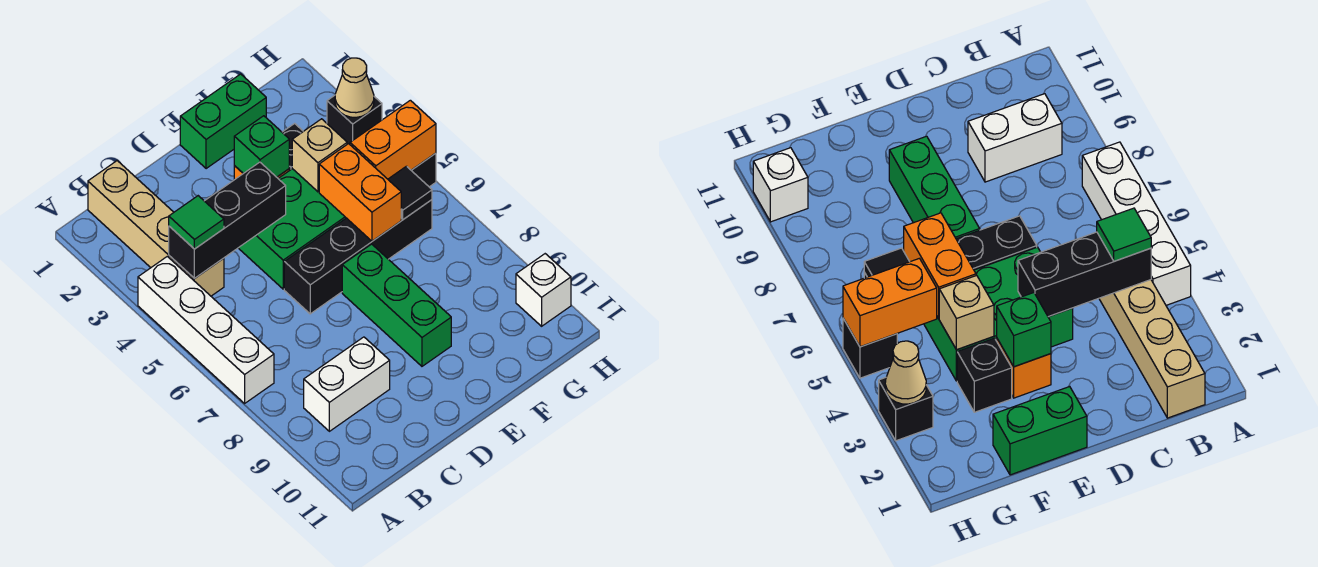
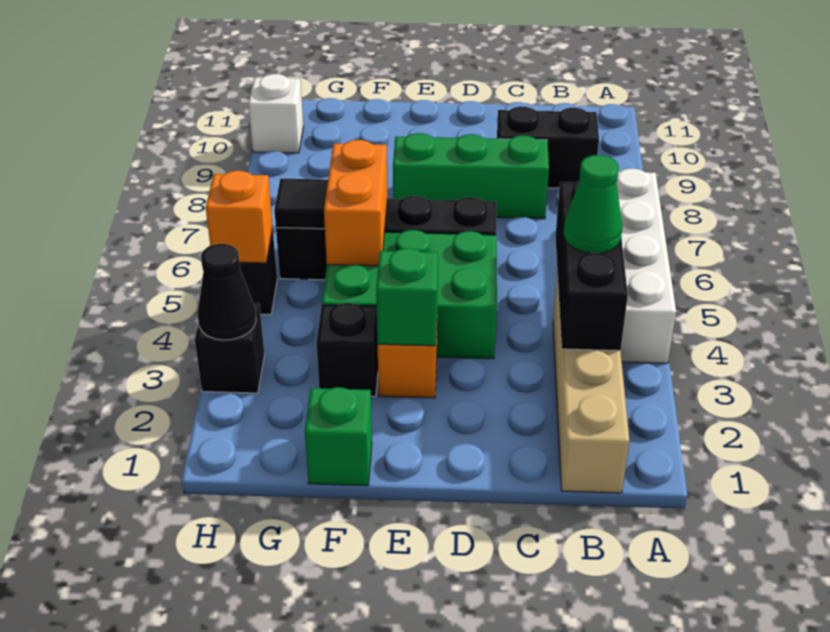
black 1x3 brick [169,162,286,279] -> black 1x3 brick turned to [555,181,628,351]
green 1x1 tile [169,196,224,249] -> green 1x1 cone [563,155,623,253]
white 1x2 brick [304,337,390,431] -> black 1x2 brick [497,107,599,188]
green 1x2 brick [180,74,266,169] -> green 1x1 brick [305,387,372,486]
green 1x3 brick [342,244,451,366] -> green 1x3 brick turned to [393,133,549,219]
tan 1x1 brick [292,119,347,192] -> none
orange 1x2 brick [350,100,436,179] -> orange 1x1 brick [206,171,273,263]
tan 1x1 cone [335,58,374,117] -> black 1x1 cone [198,244,256,340]

